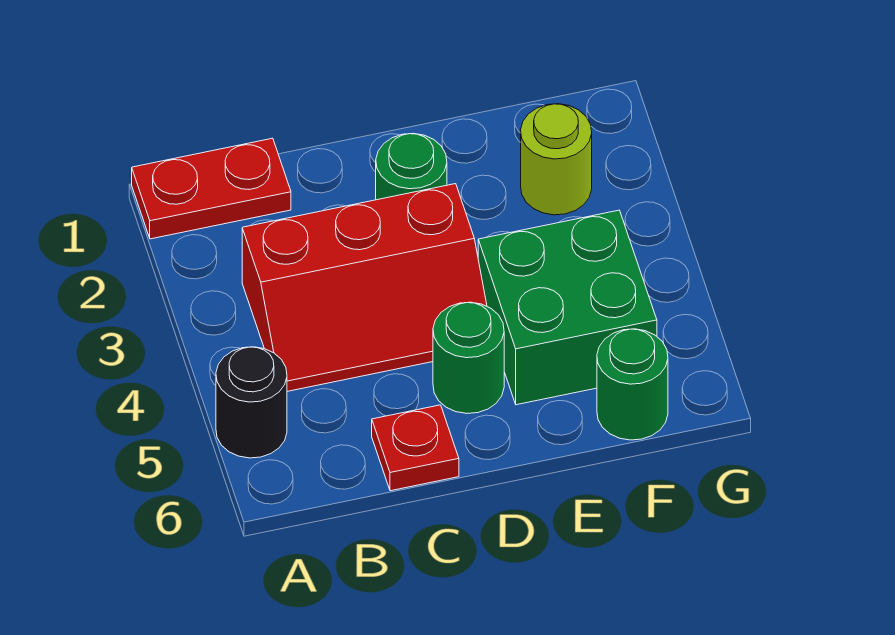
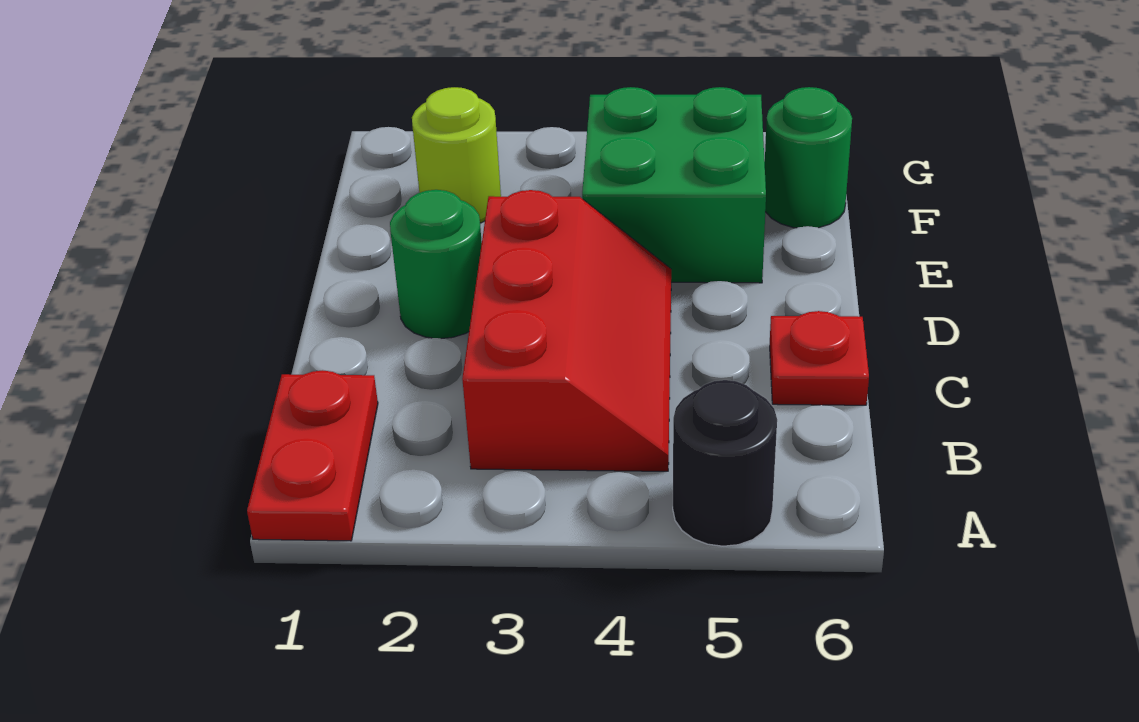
green 1x1 round brick [433,302,504,414] -> none

